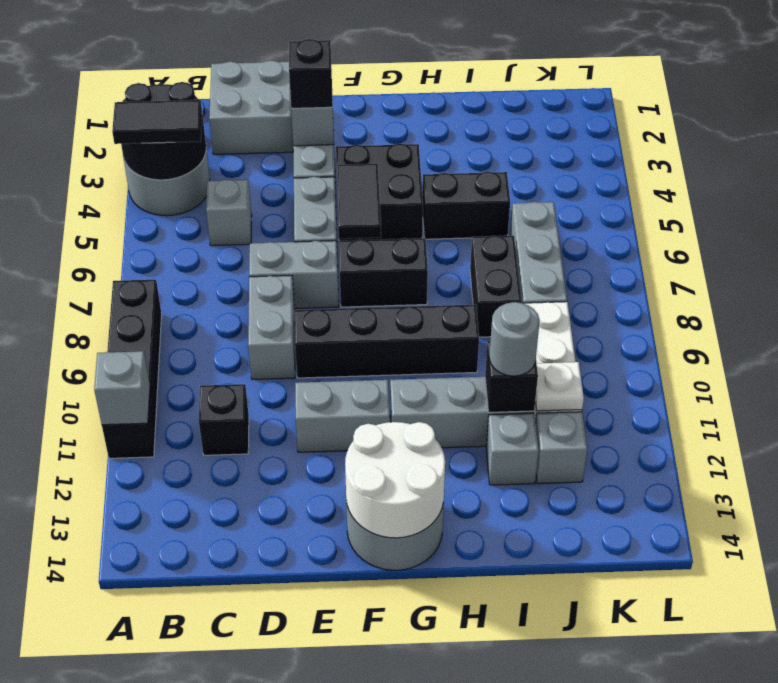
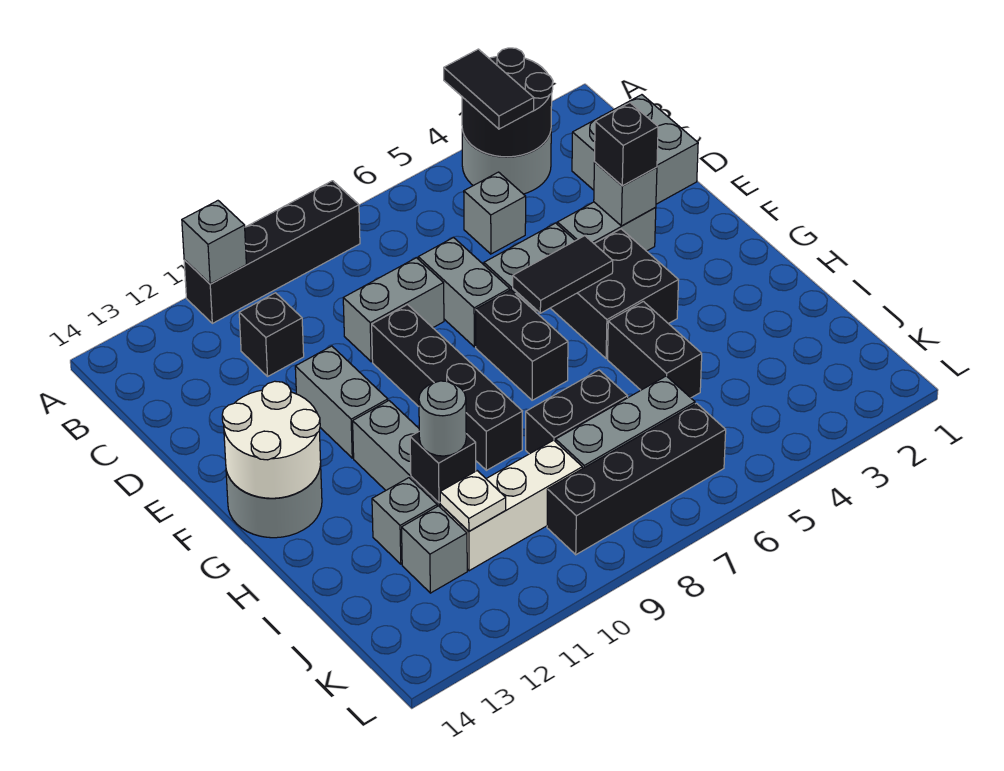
none -> black 1x4 brick [547,403,726,555]

